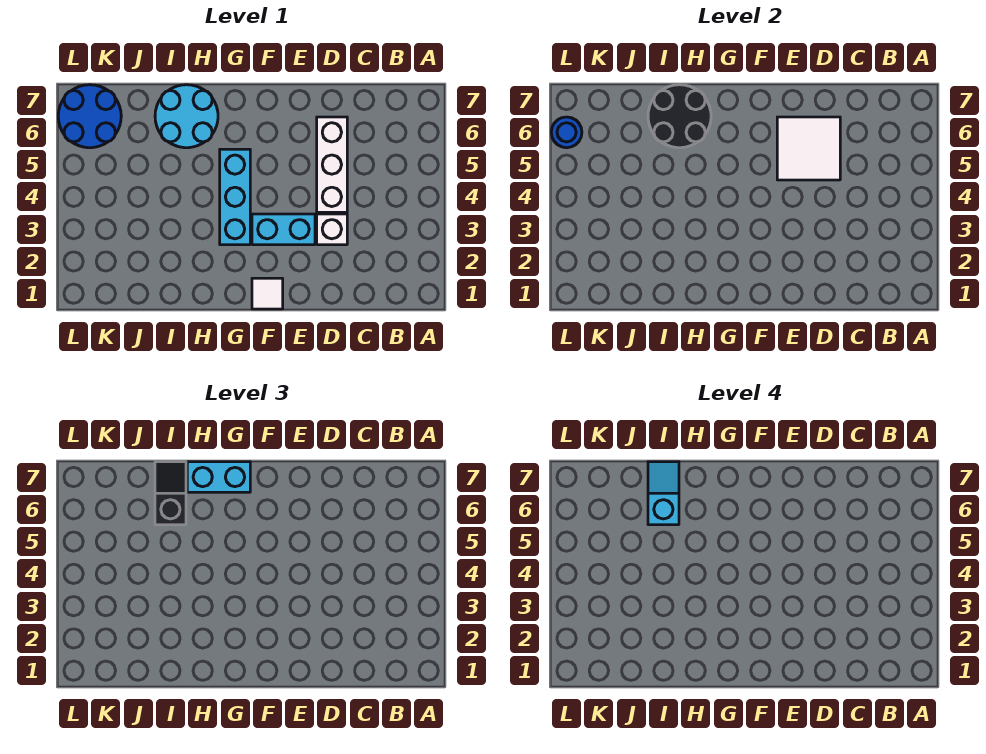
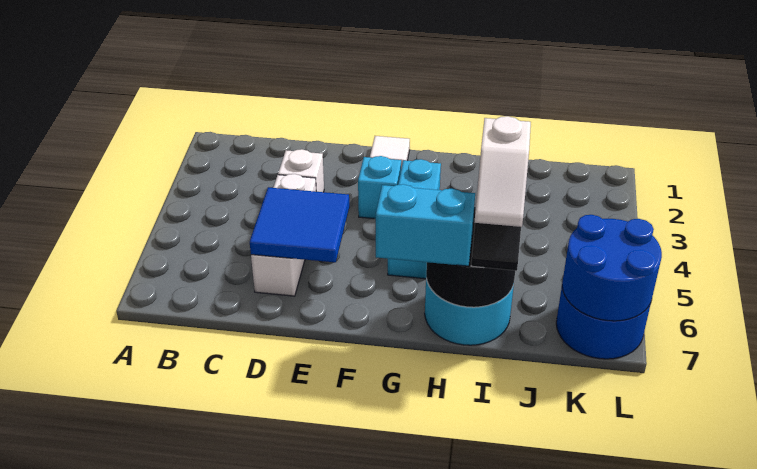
white 2x2 tile [777,117,840,180] -> blue 2x2 tile [250,187,349,262]
cyan 1x2 brick [252,214,315,245] -> cyan 1x1 brick [358,156,401,219]
cyan 1x2 slope [648,462,679,525] -> white 1x2 slope [475,116,531,227]
blue 1x1 round brick [551,117,582,148] -> blue 2x2 round brick [562,215,662,321]

